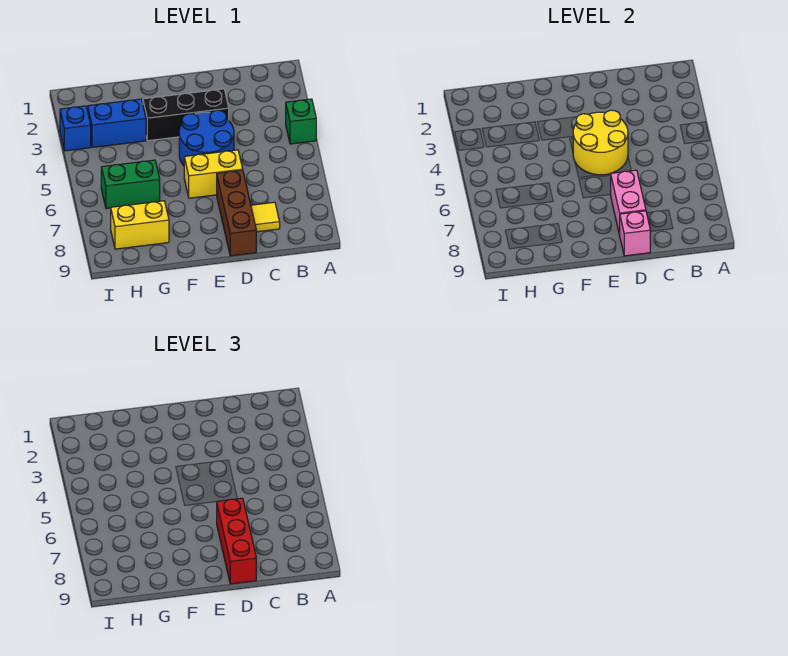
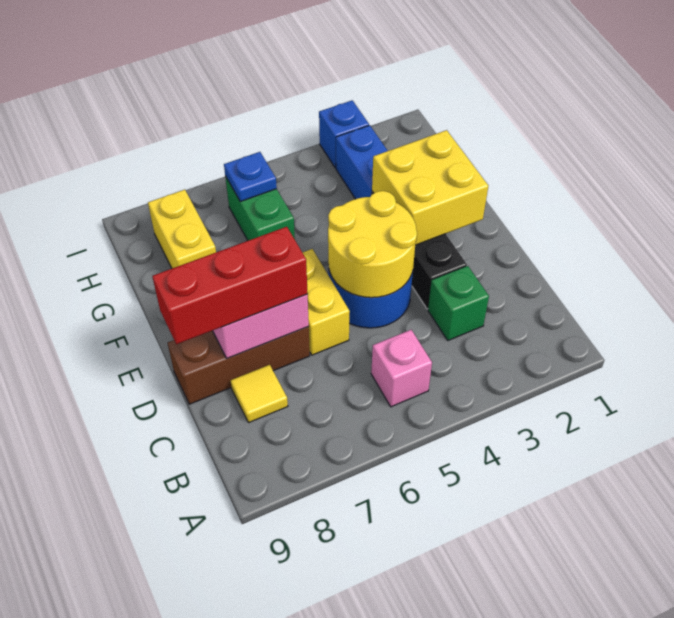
green 1x1 brick [286,99,316,144] -> green 1x1 brick moved to [428,266,489,340]
pink 1x1 brick [620,211,650,256] -> pink 1x1 brick moved to [371,330,432,407]
none -> yellow 2x2 brick [372,130,488,245]
none -> blue 1x1 plate [224,152,277,202]

